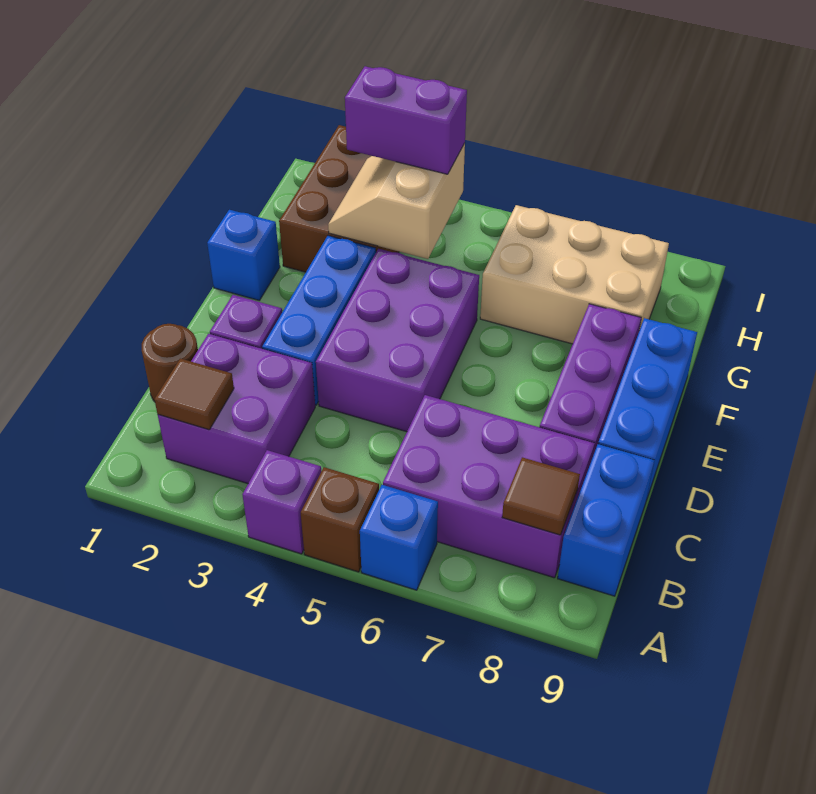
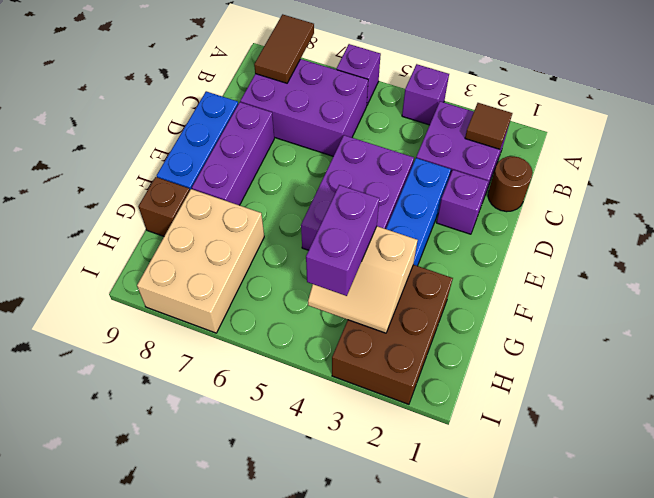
brown 1x1 brick [301,467,379,572] -> brown 1x1 brick moved to [138,177,190,236]
blue 1x1 brick [360,485,438,590] -> purple 1x1 brick [336,44,381,105]
brown 1x1 tile [502,457,580,535] -> brown 1x2 tile [254,14,314,83]
blue 1x2 brick [558,444,655,596] -> none
blue 1x1 brick [207,210,280,301] -> none
tan 2x2 slope [328,143,465,259] -> tan 2x2 slope turned to [308,226,418,333]
tan 2x3 brick [480,205,669,344] -> tan 2x3 brick turned to [137,189,264,333]
purple 1x2 brick [345,66,467,174] -> purple 1x2 brick turned to [306,185,379,296]

